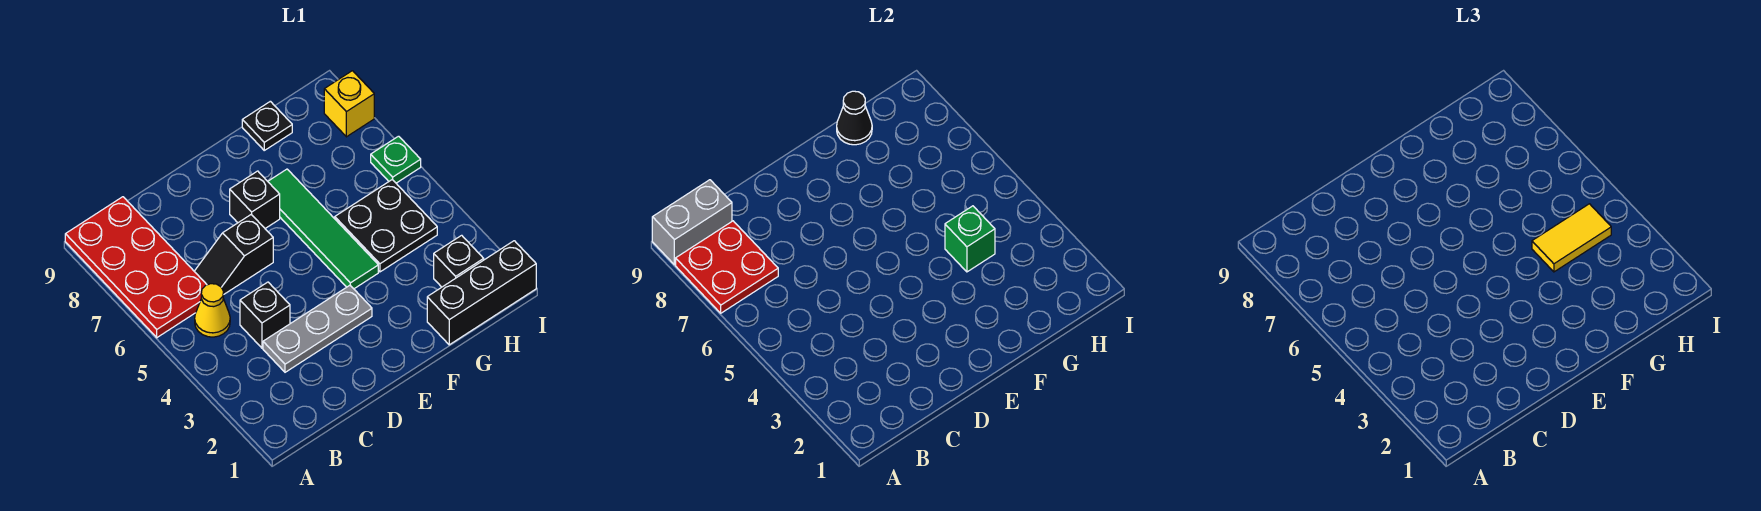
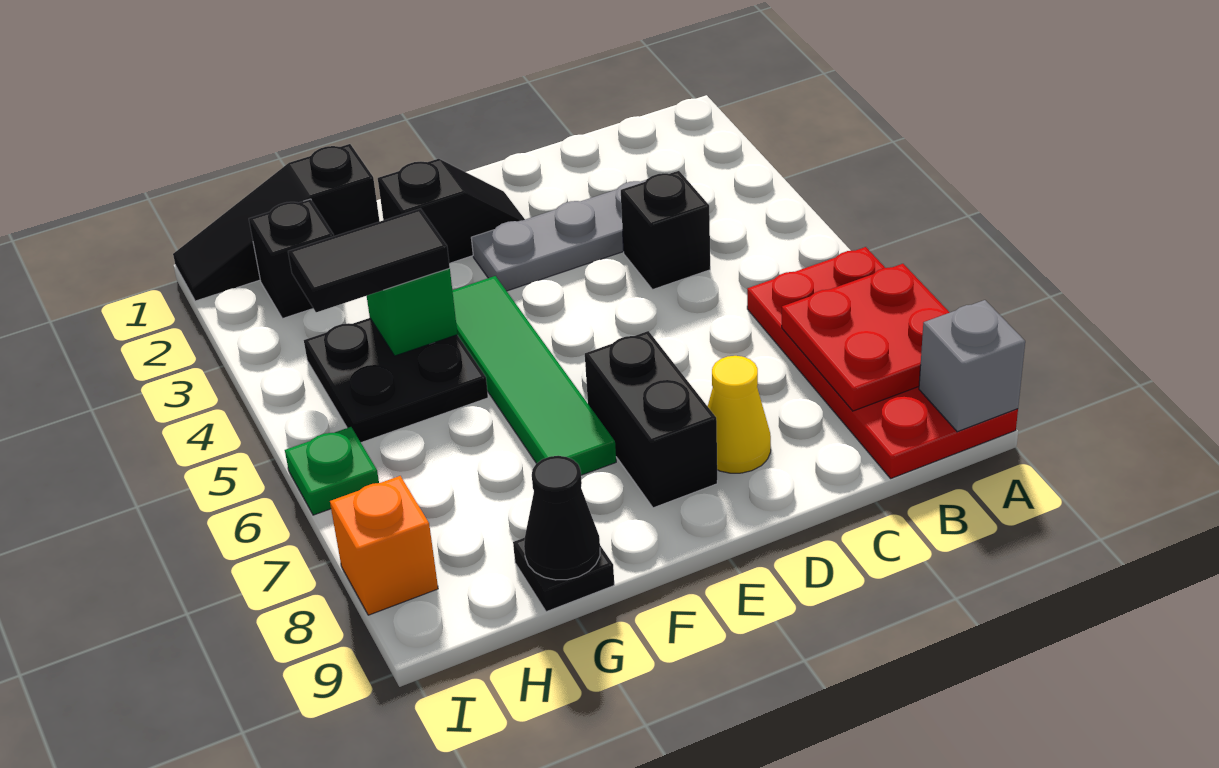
grey 1x2 brick [652,180,732,265] -> grey 1x1 brick [919,300,1025,432]
yellow 1x1 cone [195,284,230,337] -> yellow 1x1 cone moved to [708,356,771,473]
black 1x2 slope [194,214,273,294] -> black 1x2 slope moved to [378,159,525,263]
black 1x1 brick [230,171,280,228] -> black 1x2 brick [585,331,717,508]
black 1x3 brick [427,241,536,345] -> black 1x3 slope [173,144,380,301]
yellow 1x2 tile [1532,204,1611,272] -> black 1x2 tile [288,209,450,312]
yellow 1x1 brick [324,71,374,137] -> orange 1x1 brick [330,476,438,615]

